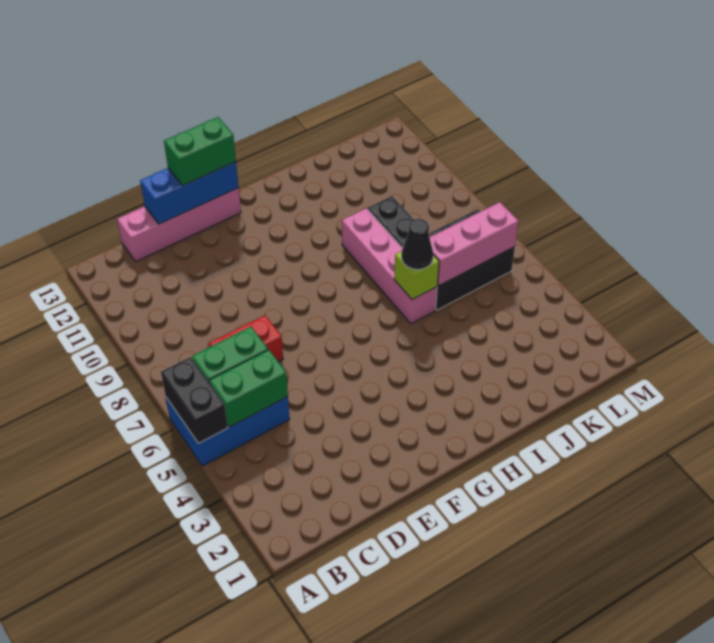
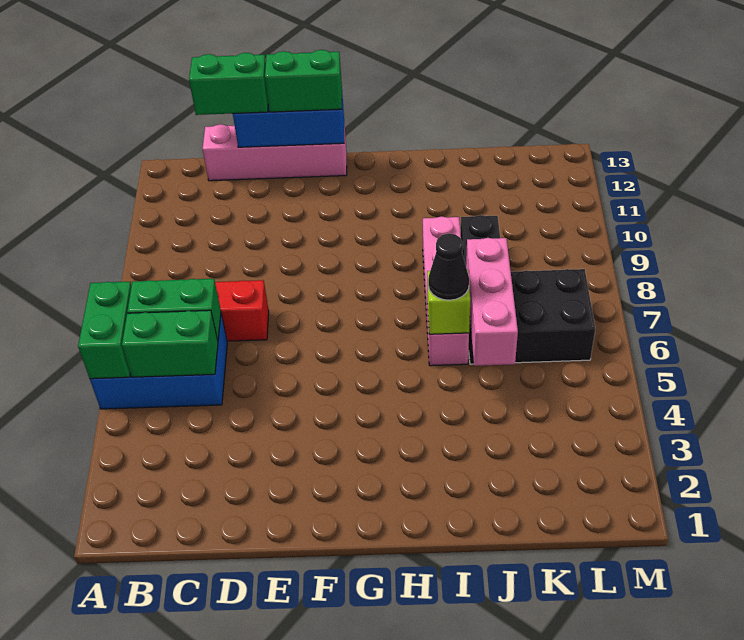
black 1x2 brick [161,357,228,443] -> green 1x2 brick [78,282,131,379]
none -> green 1x2 brick [189,53,268,115]
pink 1x3 brick [429,202,518,286] -> pink 1x3 brick turned to [466,238,518,366]

